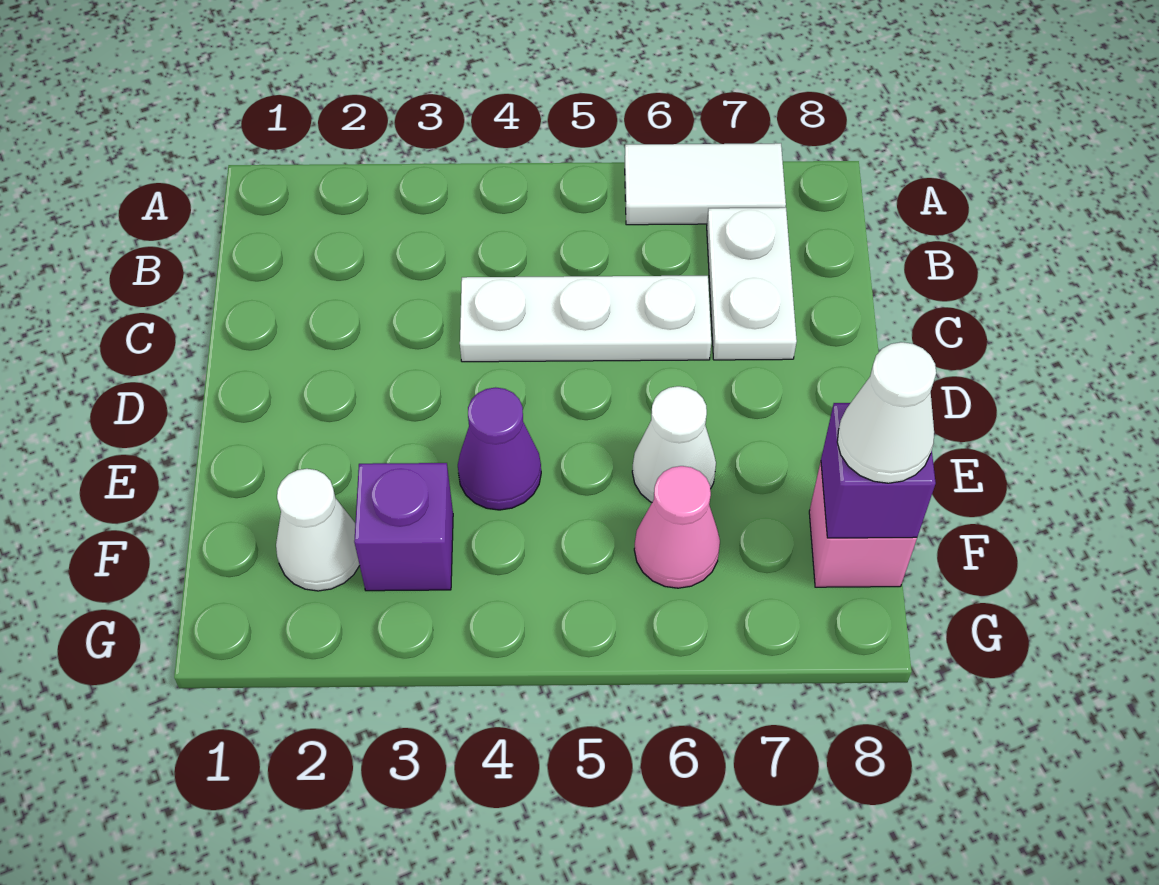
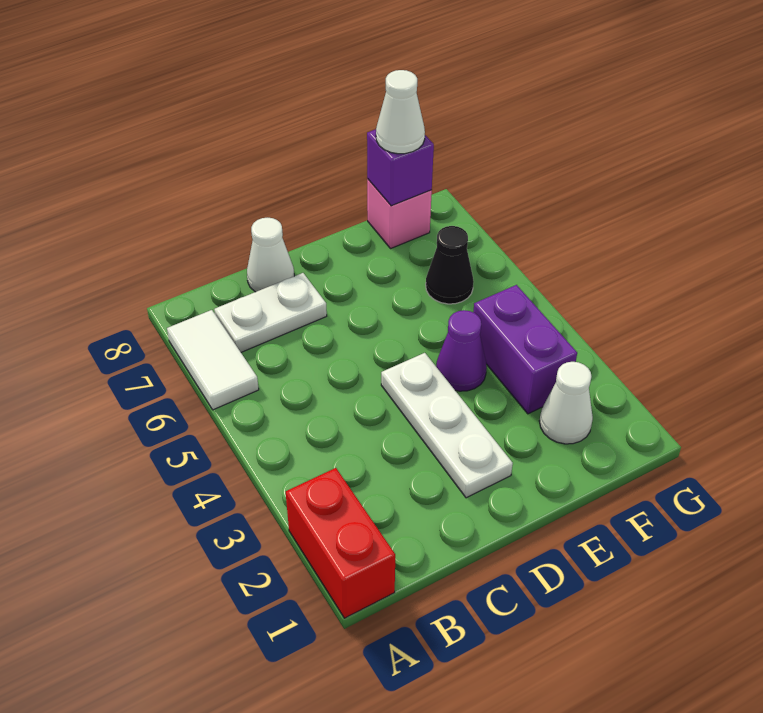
none -> red 1x2 brick [286,468,395,618]
white 1x3 plate [460,276,711,362] -> white 1x3 plate moved to [381,353,513,498]
white 1x1 cone [632,386,716,502] -> white 1x1 cone moved to [247,218,294,292]
purple 1x1 brick [354,463,453,591] -> purple 1x2 brick [473,285,577,414]
pink 1x1 cone [634,466,720,588] -> black 1x1 cone [426,226,474,304]

